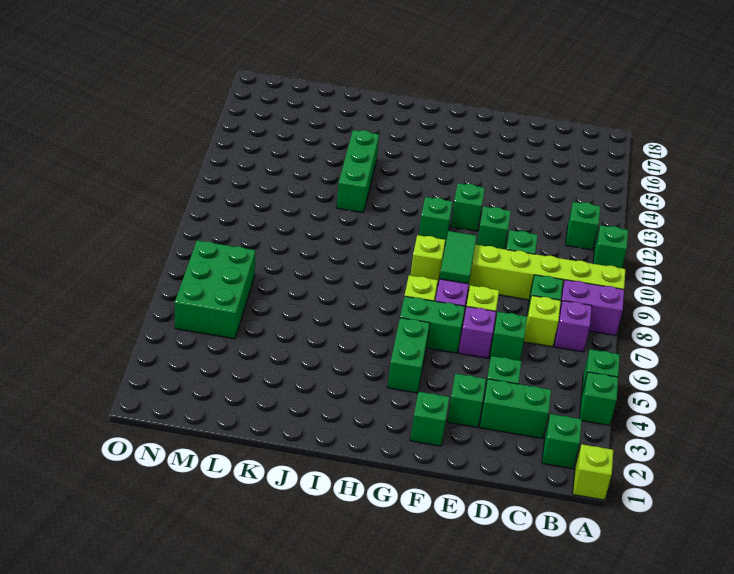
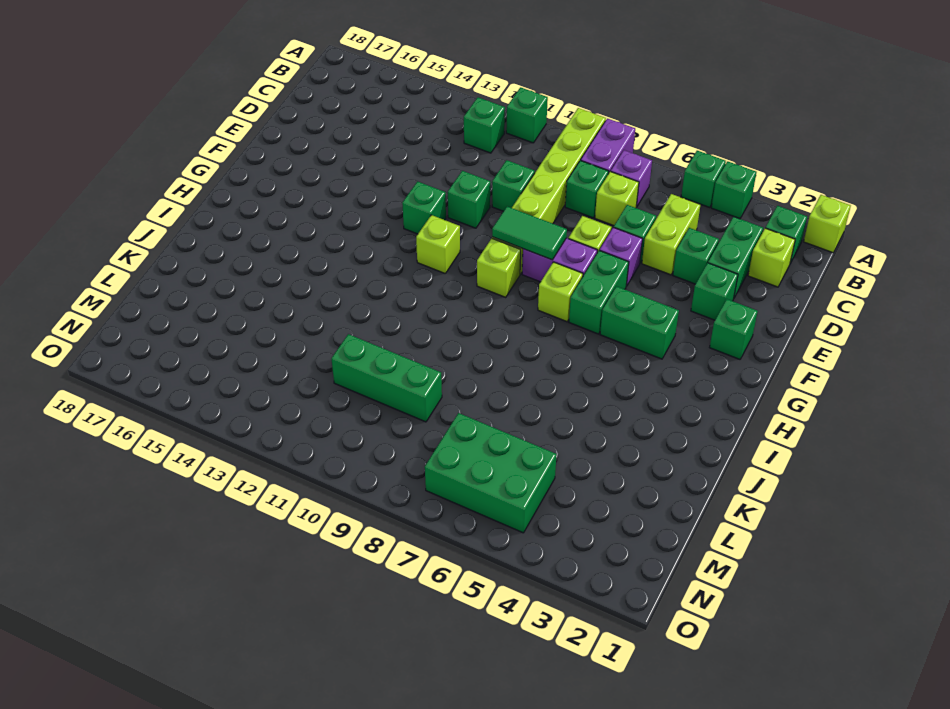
none -> lime 1x1 brick [748,228,795,287]
none -> lime 1x2 brick [642,194,700,275]
green 1x1 brick [419,197,453,245] -> lime 1x1 brick [416,215,460,273]
green 1x3 brick [337,130,379,213] -> green 1x3 brick moved to [331,334,442,422]

